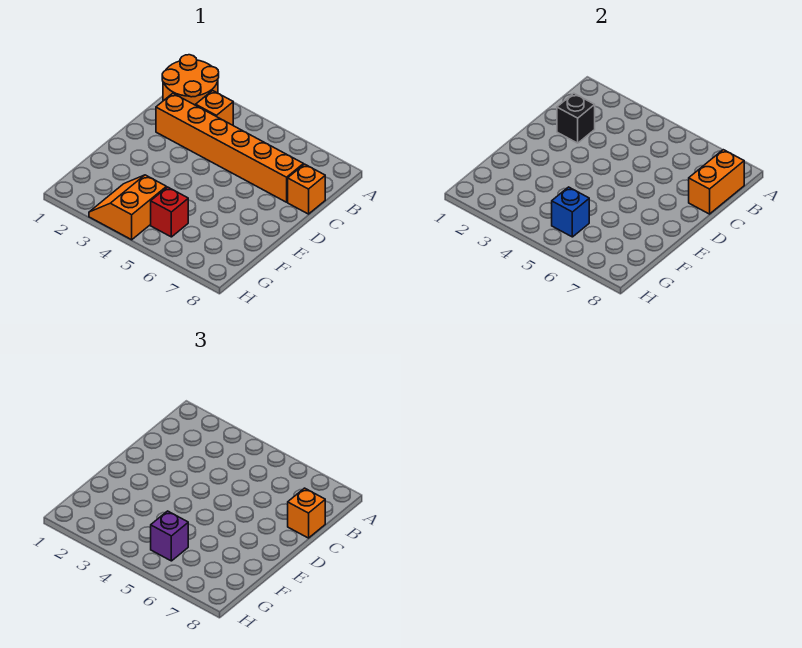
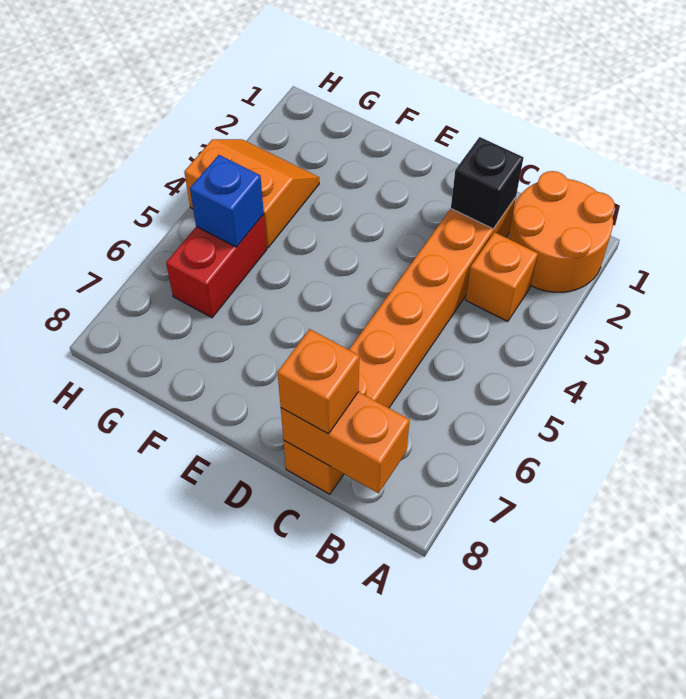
red 1x1 brick [151,187,188,237] -> red 1x2 brick [166,214,267,318]
purple 1x1 brick [151,511,188,561] -> none

